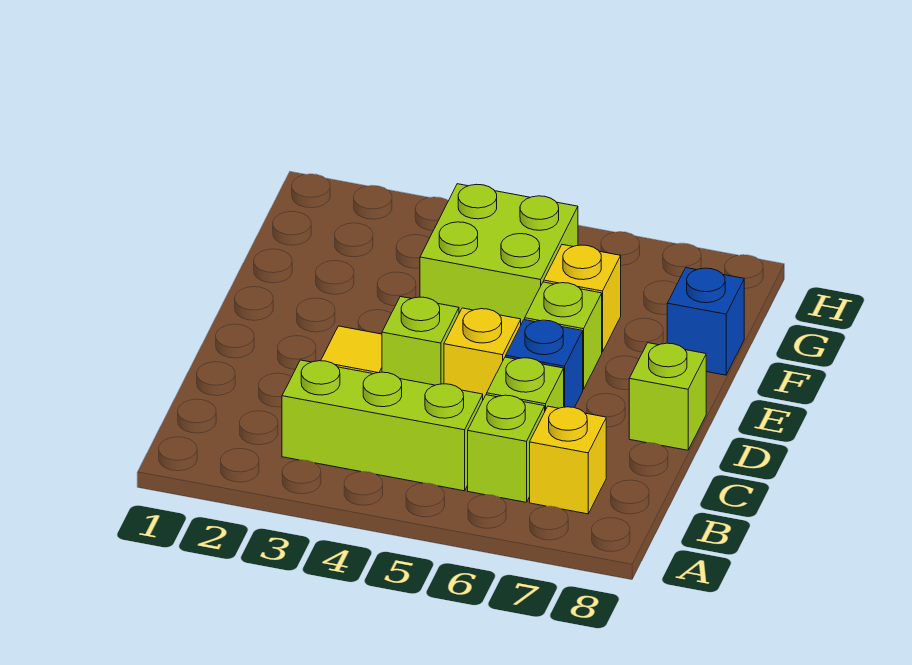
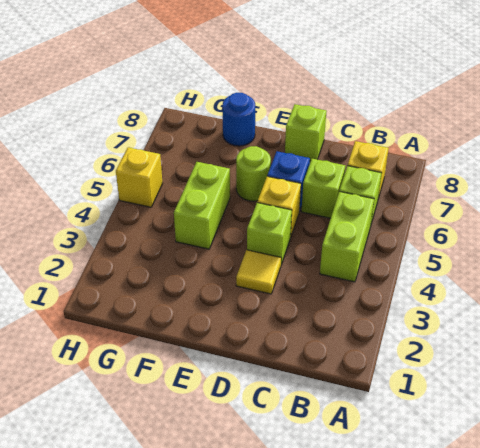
lime 1x3 brick [282,360,483,491] -> lime 1x2 brick [320,191,374,282]
lime 1x1 brick [525,282,602,390] -> lime 1x1 round brick [236,146,271,201]
lime 2x2 brick [420,184,578,324] -> lime 1x2 brick [174,162,230,249]
yellow 1x1 brick [544,245,621,352] -> yellow 1x1 brick moved to [116,147,163,207]
blue 1x1 brick [667,268,744,375] -> blue 1x1 round brick [222,93,255,146]

